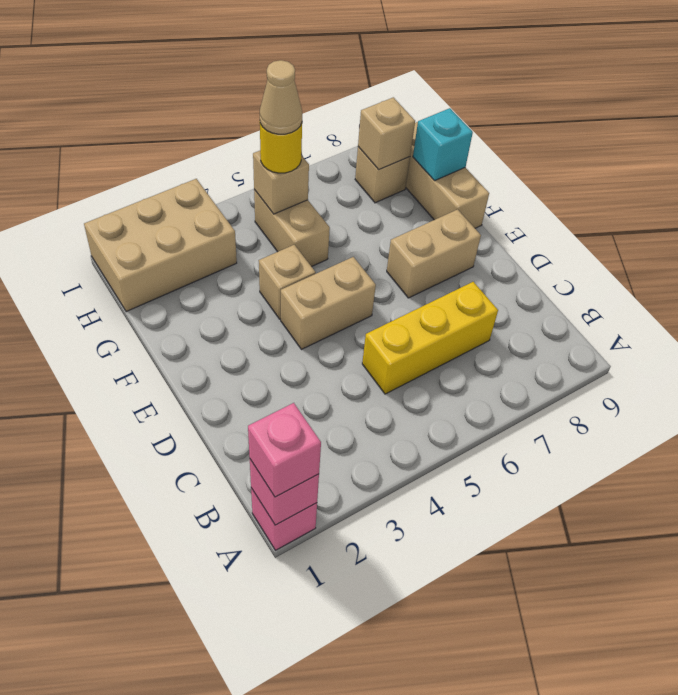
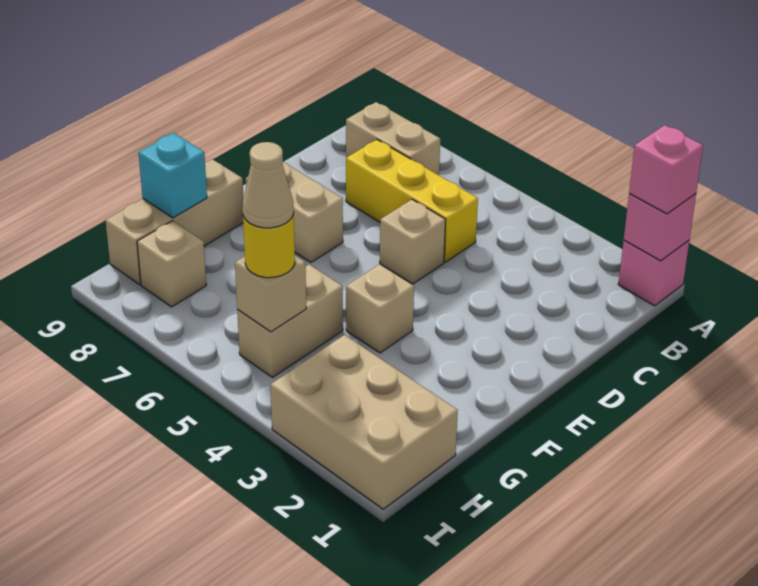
tan 1x2 brick [281,257,376,349] -> tan 1x2 brick moved to [346,102,440,175]
tan 1x1 brick [358,97,415,170] -> tan 1x1 brick moved to [380,199,446,284]

